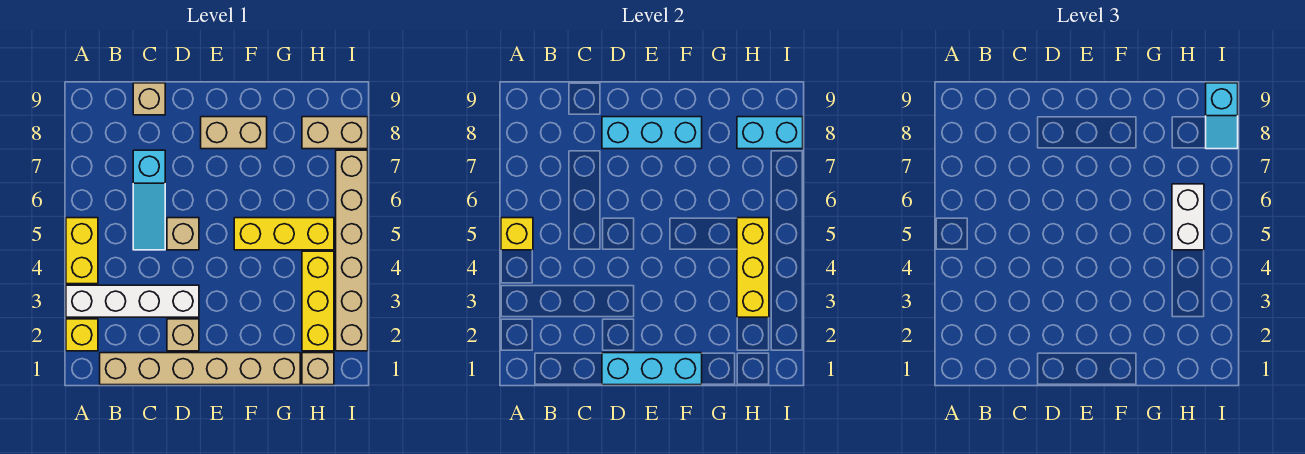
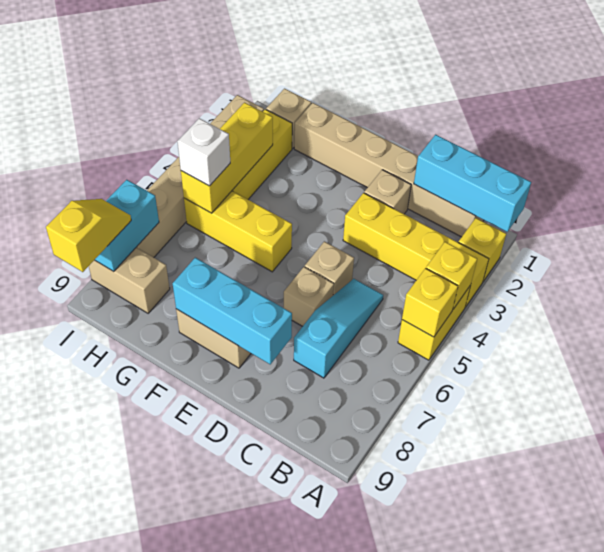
white 1x4 brick [66,285,199,317] -> yellow 1x4 brick [343,193,489,307]
none -> yellow 1x1 brick [426,242,477,309]
tan 1x1 brick [133,83,165,115] -> tan 1x1 brick moved to [284,267,334,326]
cyan 1x3 brick [602,353,702,385] -> cyan 1x3 brick moved to [414,135,531,232]
white 1x2 brick [1172,184,1204,250] -> white 1x1 brick [177,118,230,186]
cyan 1x2 brick [737,117,803,149] -> cyan 1x2 brick turned to [95,180,159,271]
cyan 1x2 slope [1206,83,1238,149] -> yellow 1x2 slope [46,199,131,272]

